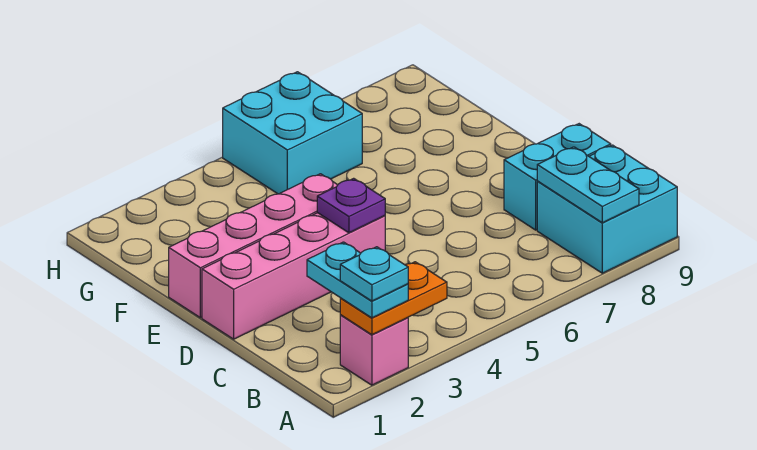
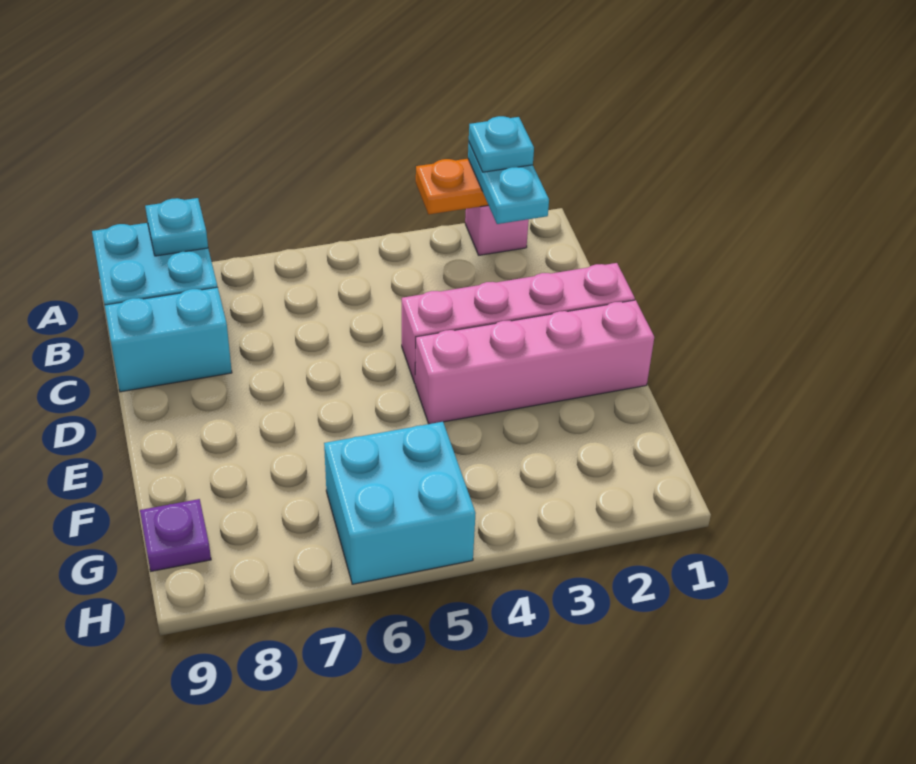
cyan 1x2 plate [537,147,639,223] -> cyan 1x1 plate [145,198,208,256]
purple 1x1 plate [317,178,385,233] -> purple 1x1 plate moved to [140,499,211,571]

